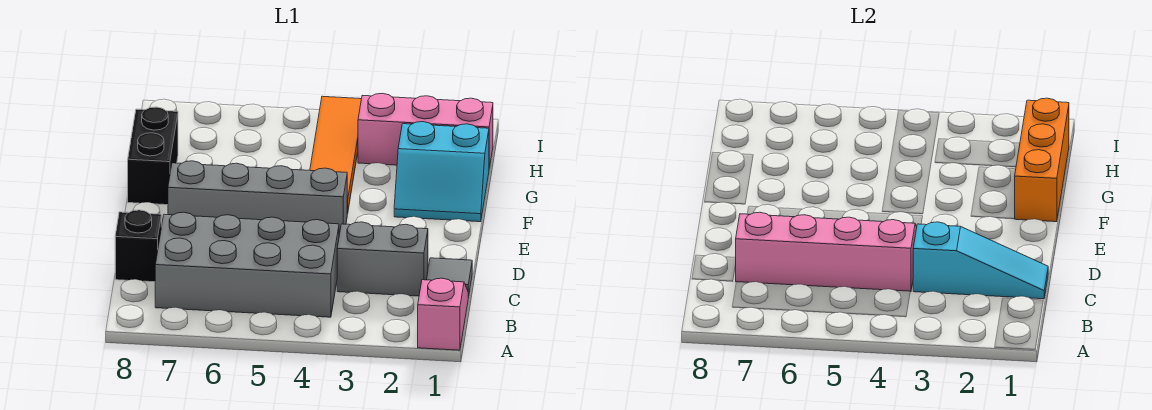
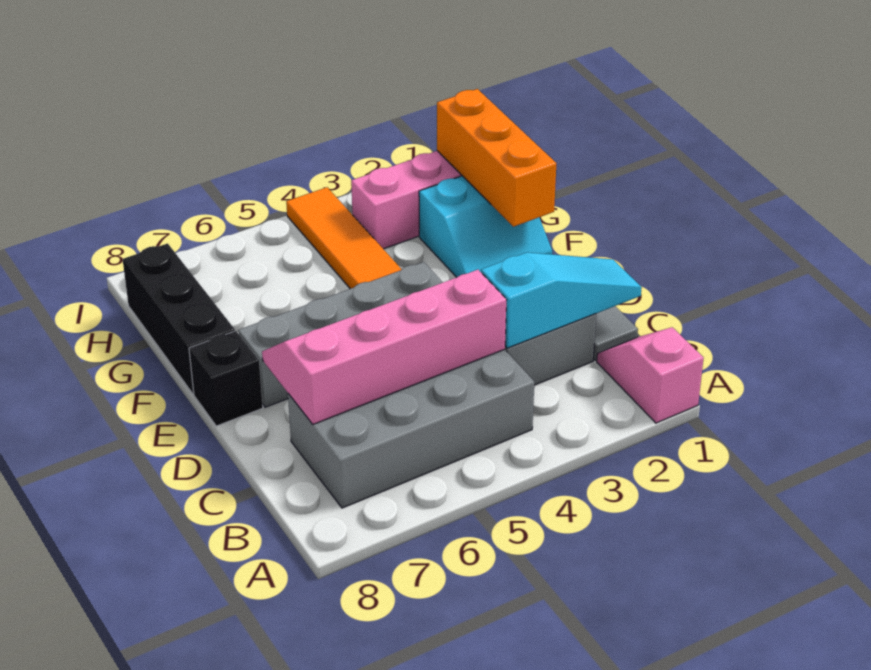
black 1x1 brick [115,210,161,282] -> black 1x1 brick moved to [189,331,263,426]
black 1x2 brick [128,107,178,205] -> black 1x3 brick [123,243,235,394]

